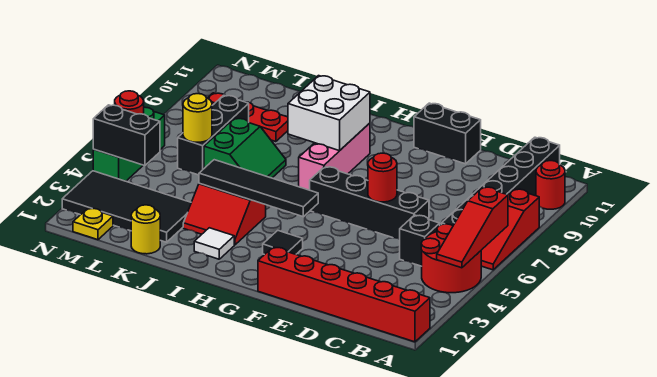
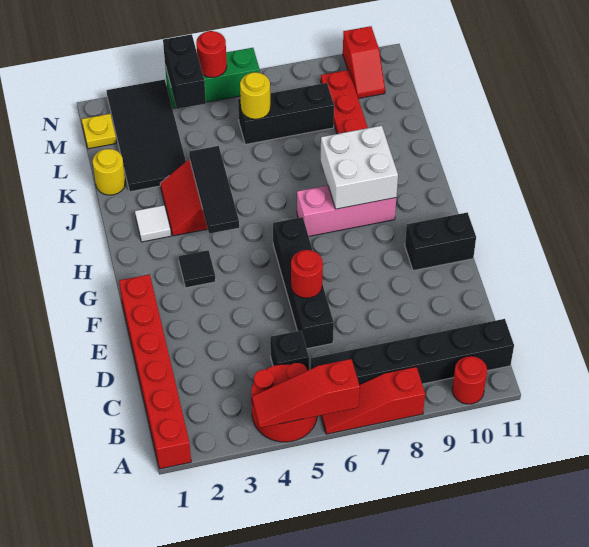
black 1x2 brick [414,103,481,164] -> black 1x2 brick turned to [405,212,476,271]
black 1x4 tile [199,160,318,217] -> black 1x3 tile [189,146,239,234]
green 2x2 slope [204,118,286,178] -> none
none -> red 1x2 slope [343,26,385,99]

